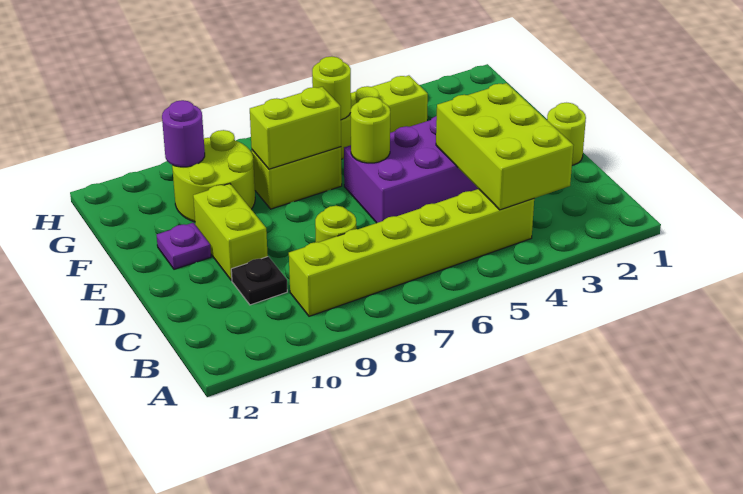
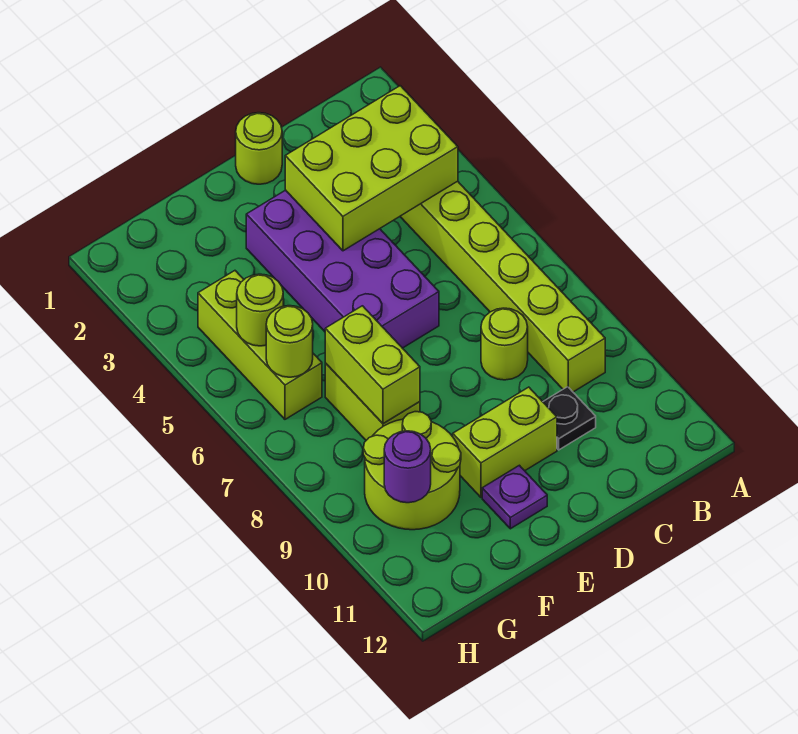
lime 1x1 round brick [351,97,390,163] -> lime 1x1 round brick moved to [237,274,283,346]

